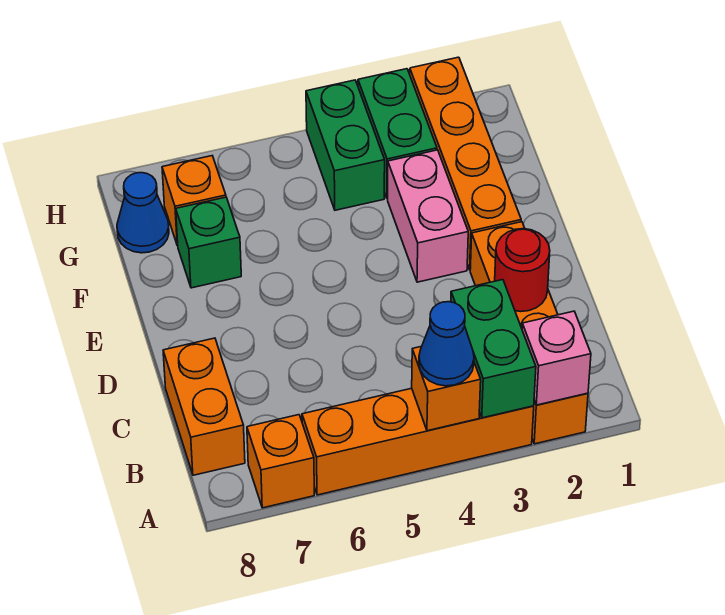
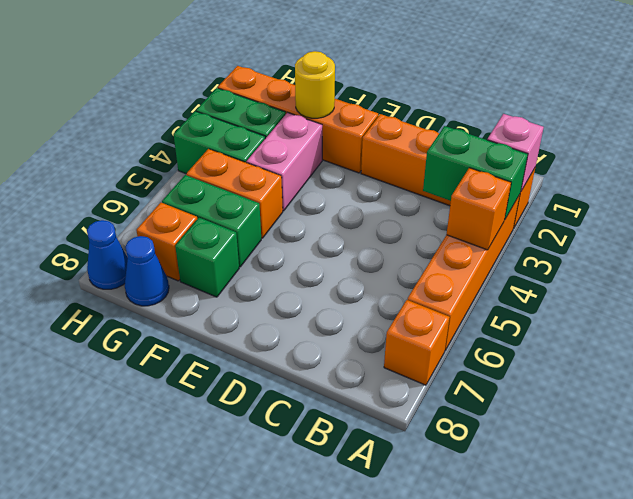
blue 1x1 cone [419,302,474,386] -> blue 1x1 cone moved to [87,220,128,289]
orange 1x2 brick [163,338,245,475] -> orange 1x2 brick moved to [186,149,283,238]
red 1x1 round brick [495,229,550,312] -> none
pink 1x2 brick [388,150,468,282] -> pink 1x2 brick turned to [246,113,322,211]
none -> yellow 1x1 round brick [295,51,335,118]
none -> green 1x2 brick [162,175,261,267]

